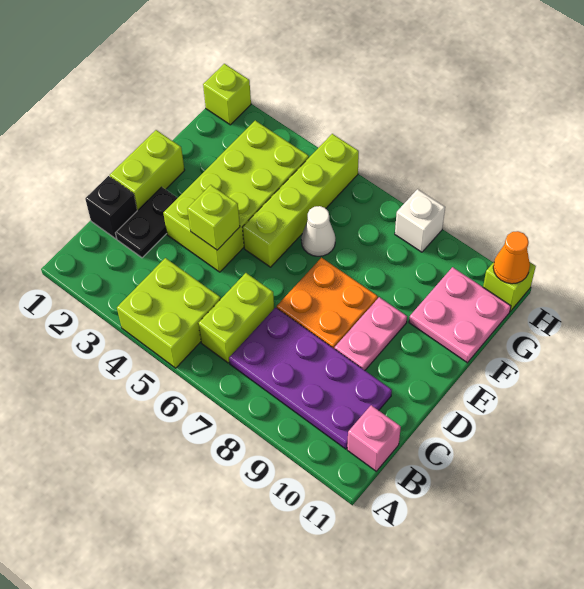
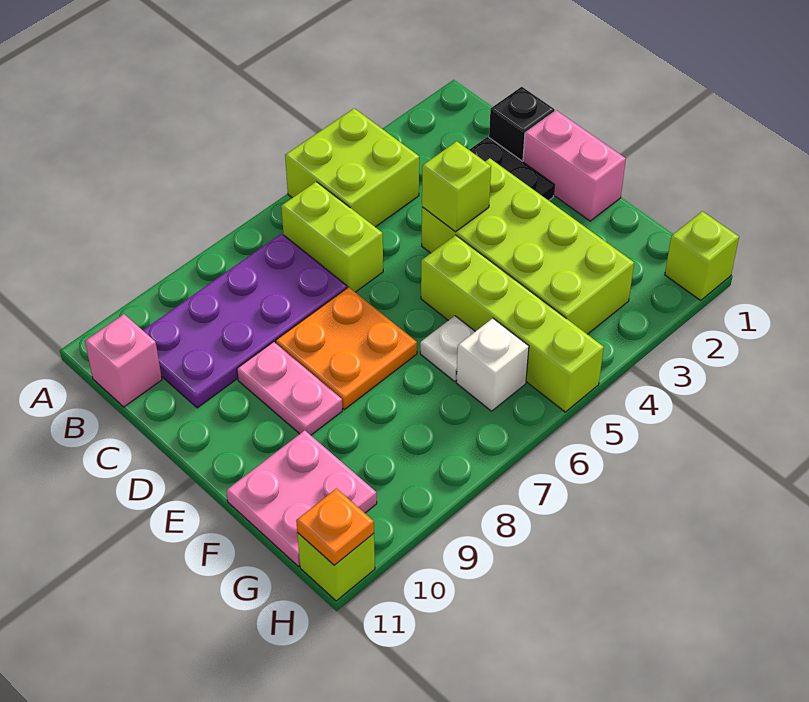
lime 1x2 brick [110,130,185,211] -> pink 1x2 brick [523,110,626,221]
white 1x1 cone [301,206,335,256] -> white 1x1 plate [420,316,475,381]
white 1x1 brick [395,189,445,252] -> white 1x1 brick moved to [456,318,529,411]
orange 1x1 cone [493,231,530,284] -> orange 1x1 plate [296,489,374,565]

